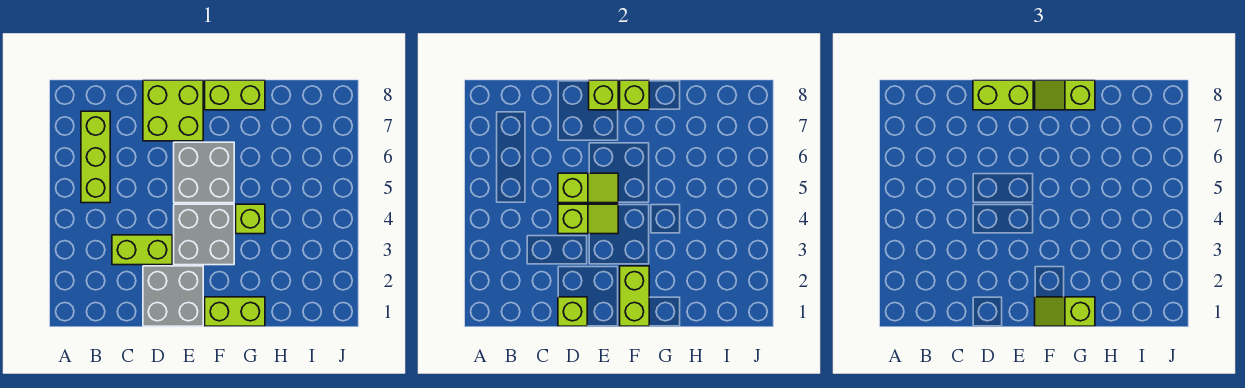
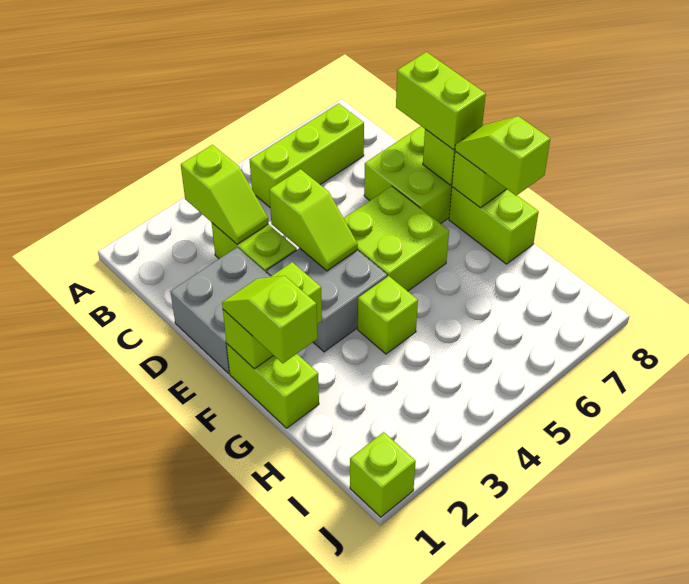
lime 1x1 brick [558,297,587,326] -> lime 1x1 brick moved to [350,432,416,517]
lime 1x2 slope [558,173,618,203] -> lime 1x2 slope moved to [181,145,268,244]
grey 2x2 brick [174,142,234,203] -> lime 2x2 brick [344,186,449,291]

